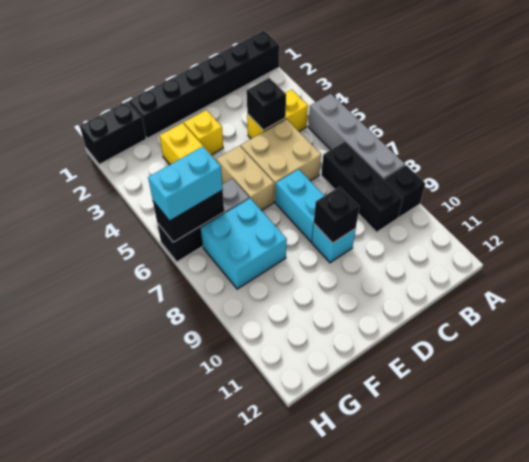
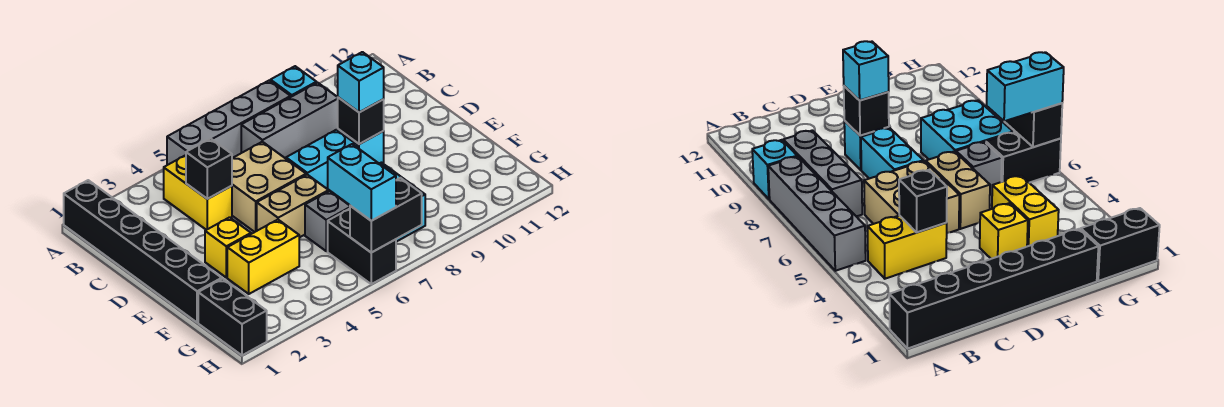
black 1x1 brick [384,165,425,217] -> cyan 1x1 brick [270,66,316,97]
black 1x3 brick [321,142,403,232] -> grey 1x3 brick [241,83,338,159]
none -> cyan 1x1 brick [338,52,384,112]
black 1x2 brick [153,190,224,242] -> black 1x2 brick turned to [350,178,422,253]

